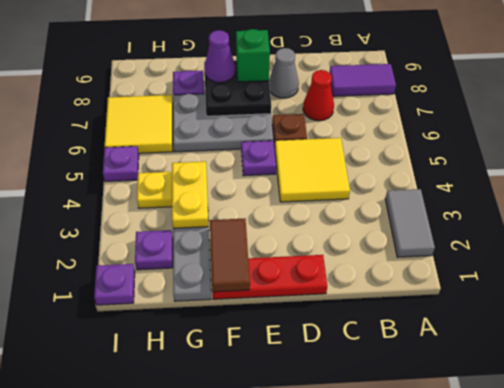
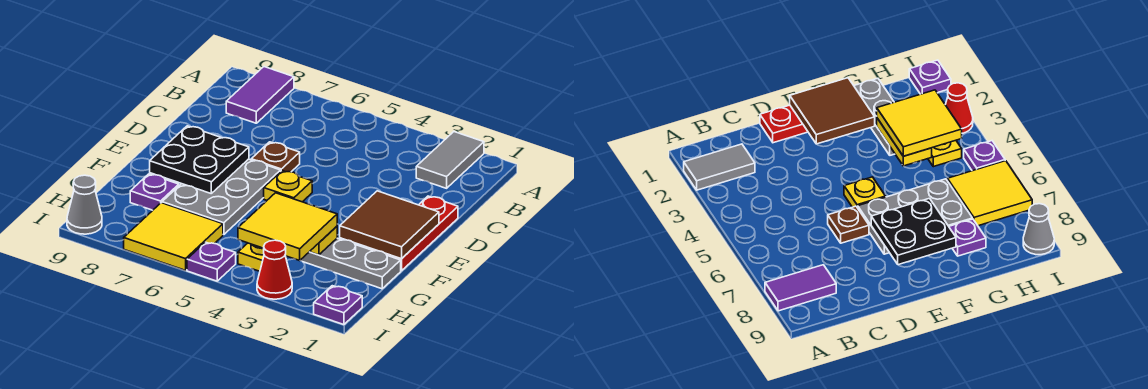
grey 1x2 tile [385,189,435,257] -> grey 1x2 tile turned to [416,132,484,188]
yellow 2x2 tile [275,138,350,202] -> yellow 2x2 tile moved to [238,193,337,261]
red 1x1 cone [303,70,334,121] -> red 1x1 cone moved to [257,240,292,299]
grey 1x1 cone [269,48,299,98] -> grey 1x1 cone moved to [67,175,102,234]
purple 1x1 plate [241,141,276,176] -> yellow 1x1 plate [264,171,312,202]
green 1x1 brick [236,29,270,82] -> none
brown 1x2 tile [210,218,250,292] -> brown 2x2 tile [340,191,439,259]
purple 1x1 cone [204,30,235,83] -> none
purple 1x1 plate [135,230,173,270] -> none

